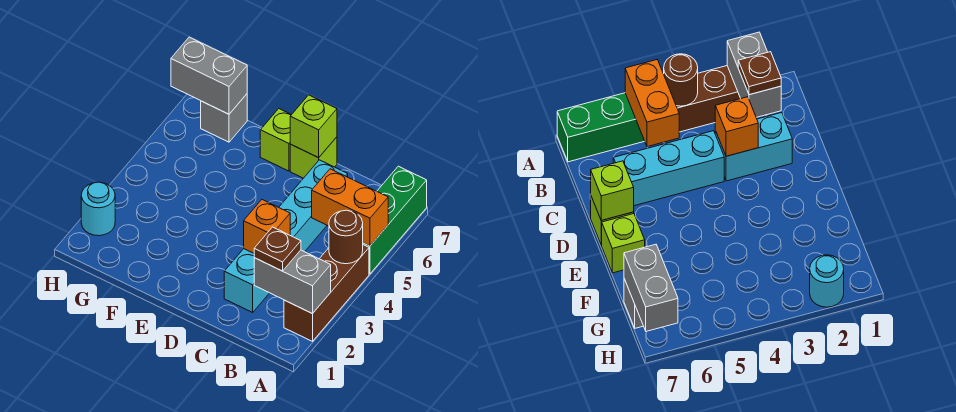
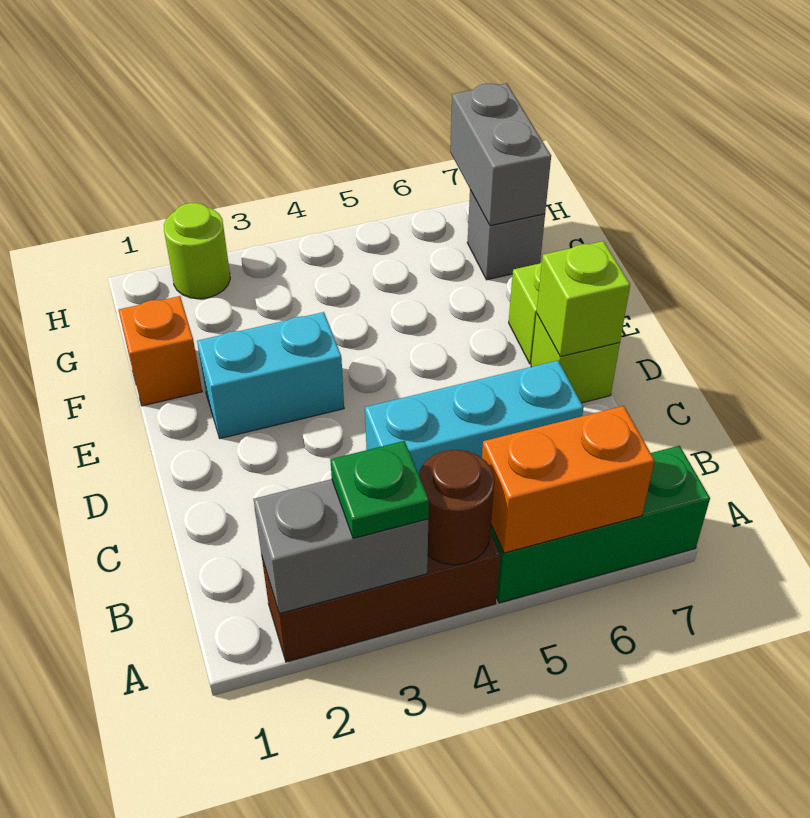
grey 1x2 brick [254,250,331,314] -> grey 1x2 brick turned to [253,479,428,614]
none -> green 1x1 plate [330,441,429,538]
orange 1x2 brick [312,169,388,246] -> orange 1x2 brick turned to [482,406,655,553]
brown 1x1 plate [254,227,301,271] -> none
cyan 1x2 brick [224,249,269,312] -> cyan 1x2 brick moved to [197,312,344,439]
orange 1x1 brick [244,200,290,253] -> orange 1x1 brick moved to [119,296,202,406]
cyan 1x1 round brick [81,182,115,236] -> lime 1x1 round brick [164,203,230,299]

